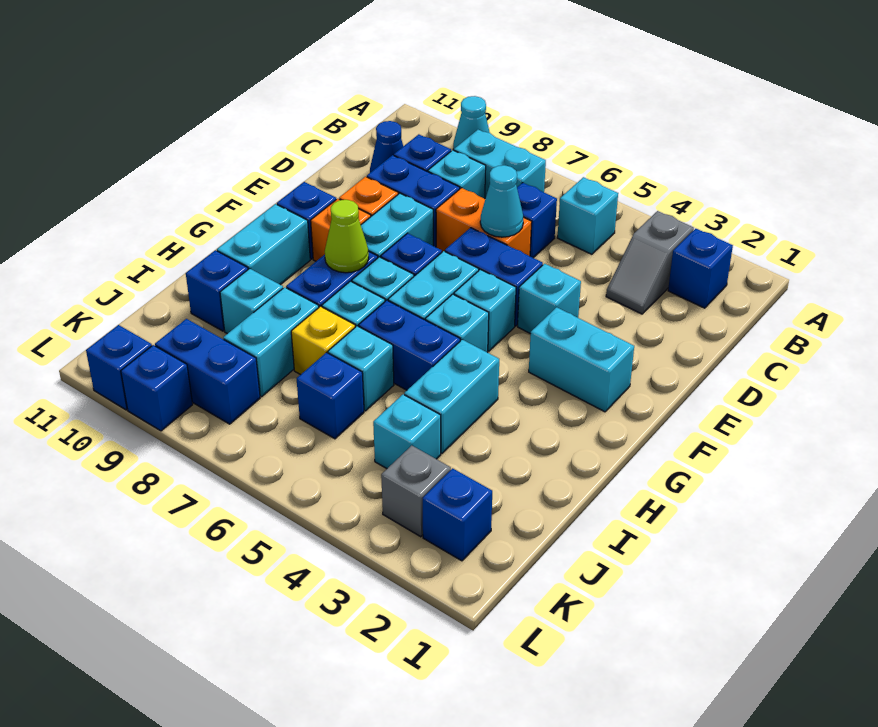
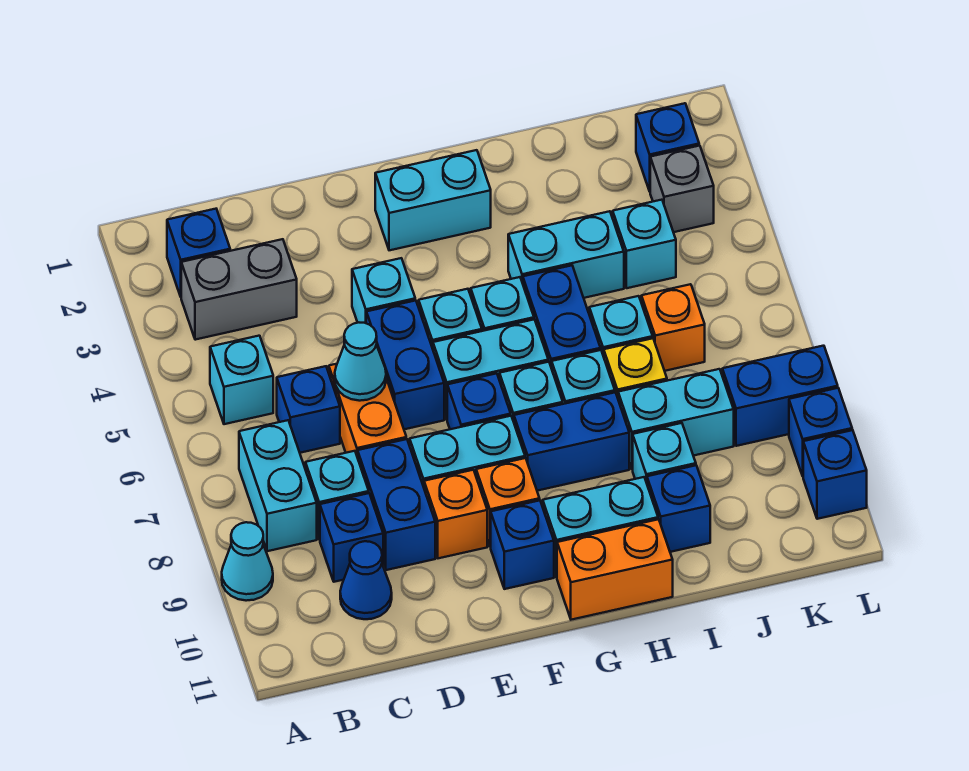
grey 1x2 slope [606,211,694,314] -> grey 1x2 brick [181,239,297,340]
cyan 1x2 brick [529,307,634,412] -> cyan 1x2 brick turned to [375,150,491,250]
lime 1x1 cone [325,200,369,273] -> none
none -> orange 1x2 brick [557,519,673,620]
blue 1x1 brick [297,352,364,439] -> orange 1x1 brick [641,284,705,371]
blue 1x2 brick [155,319,260,424] -> blue 1x2 brick turned to [722,346,838,446]

